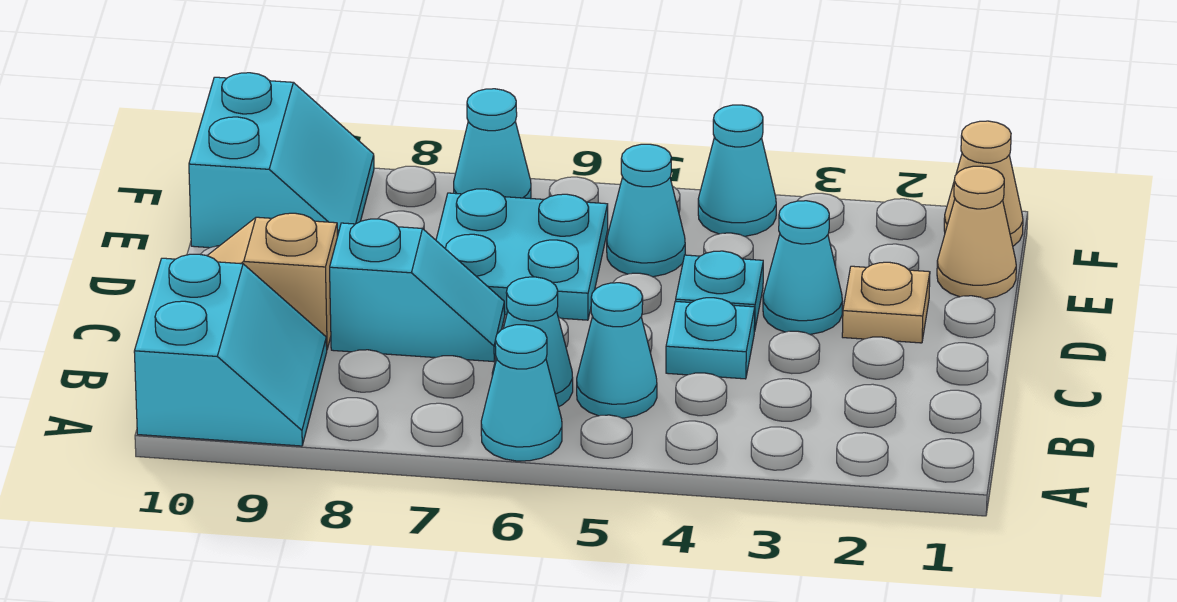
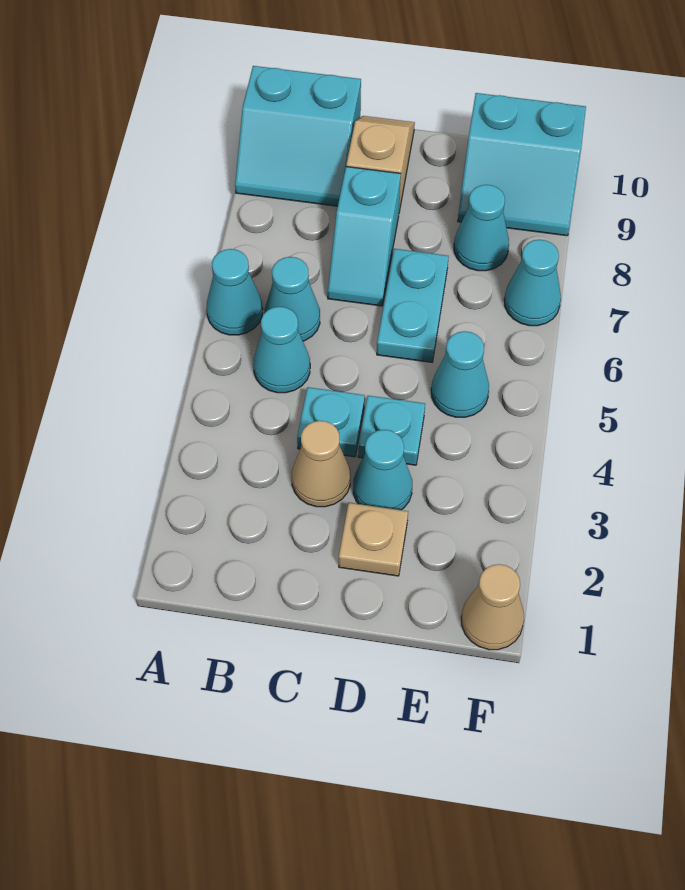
cyan 2x2 plate [436,189,608,320] -> cyan 1x2 plate [377,249,449,362]
tan 1x1 cone [937,166,1016,299] -> tan 1x1 cone moved to [292,421,350,507]
cyan 1x1 cone [698,105,776,236] -> cyan 1x1 cone moved to [454,185,509,271]

